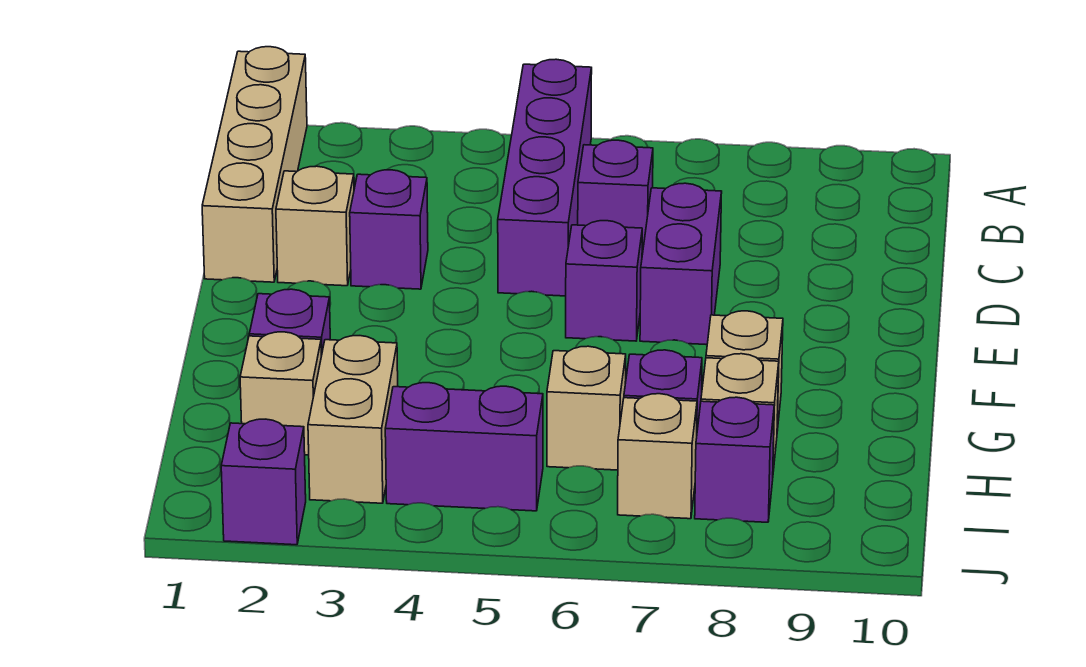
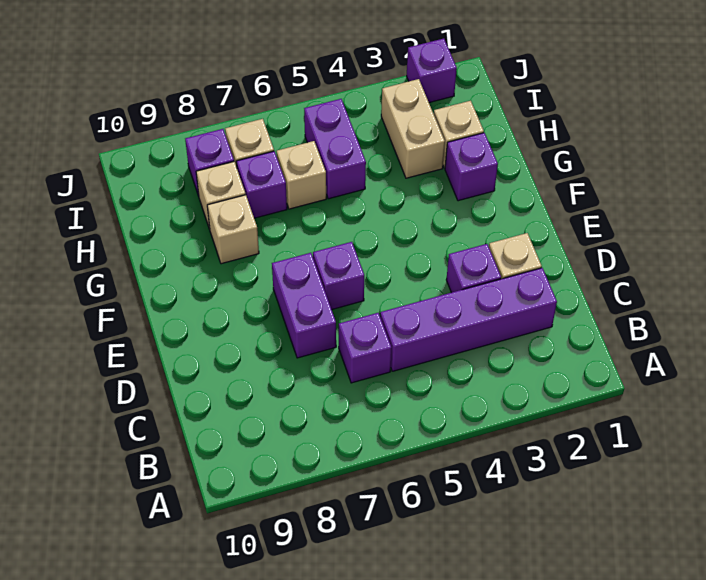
tan 1x4 brick [202,47,307,282] -> none
purple 1x4 brick [498,59,592,296] -> purple 1x4 brick turned to [380,268,557,371]
purple 1x2 brick [385,383,543,511] -> purple 1x2 brick turned to [304,99,366,199]

